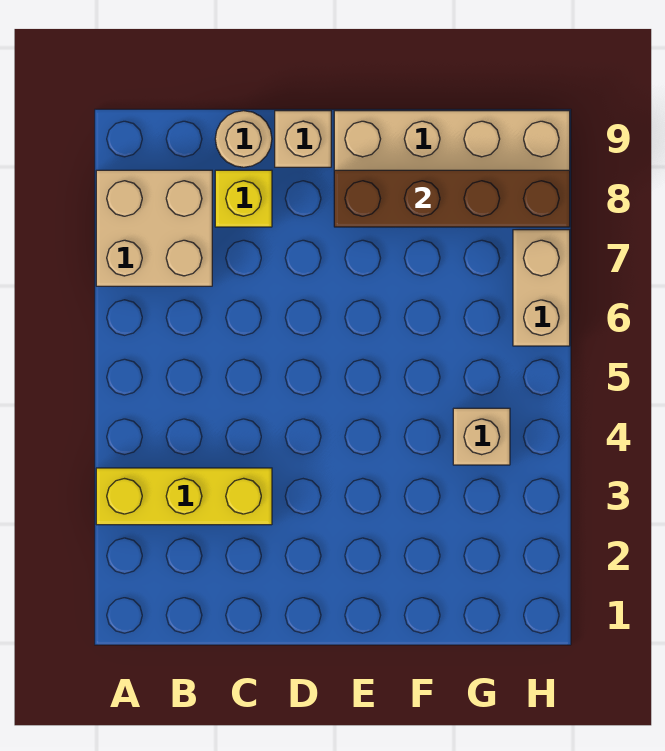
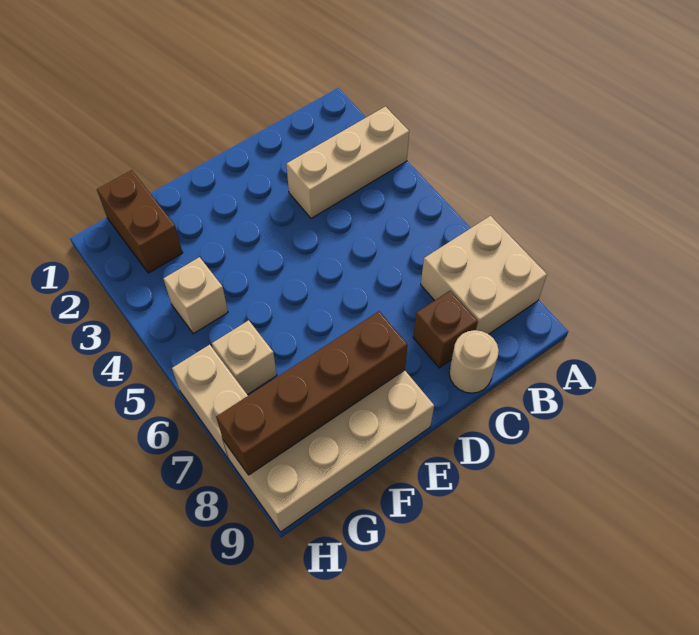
yellow 1x3 brick [96,468,272,525] -> tan 1x3 brick [286,106,409,218]
yellow 1x1 brick [215,170,272,227] -> brown 1x1 brick [413,291,478,368]
tan 1x1 brick [275,111,331,167] -> tan 1x1 brick moved to [212,320,277,395]
none -> brown 1x2 brick [97,170,183,273]

